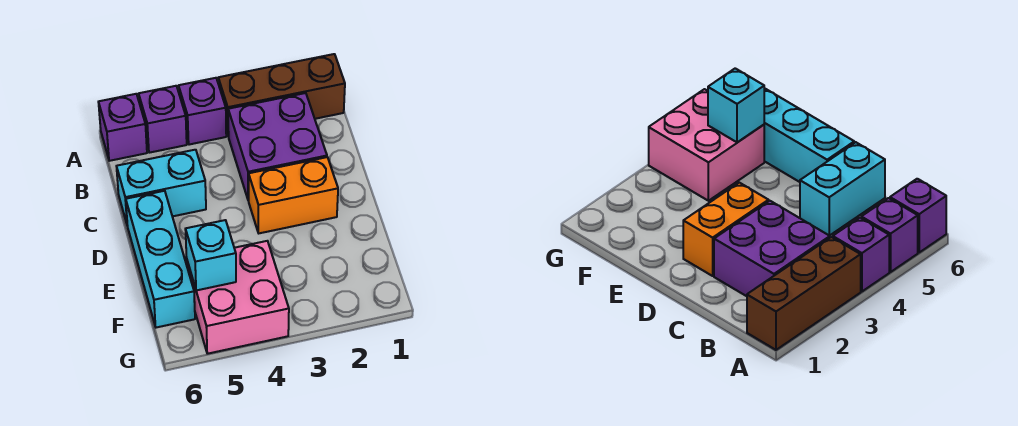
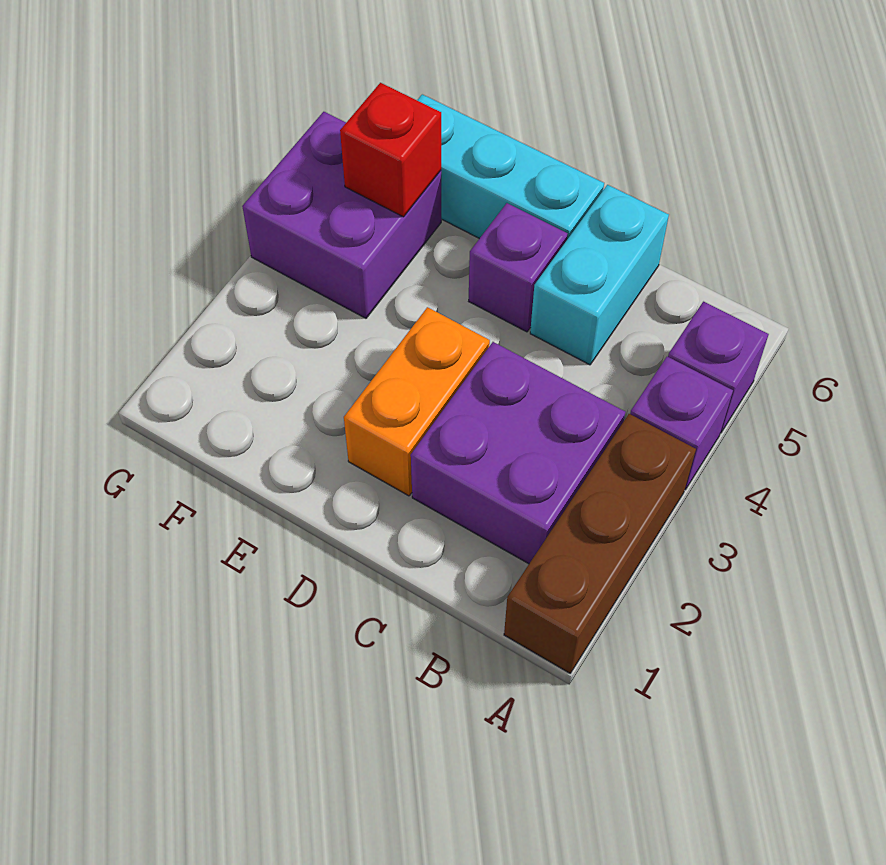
purple 1x1 brick [99,94,147,161] -> purple 1x1 brick moved to [469,203,567,332]
pink 2x2 brick [187,241,289,354] -> purple 2x2 brick [242,112,441,318]
cyan 1x1 brick [185,220,236,291] -> red 1x1 brick [340,83,441,217]

